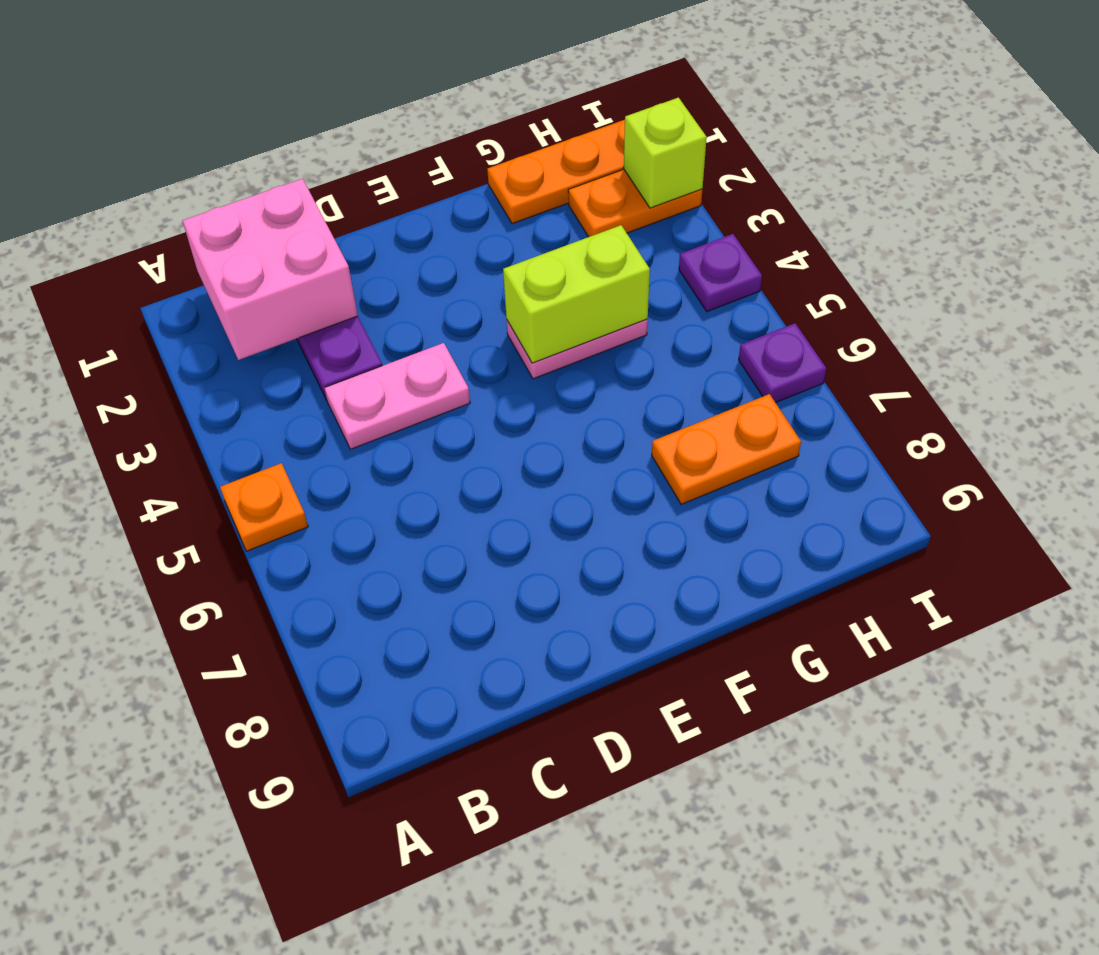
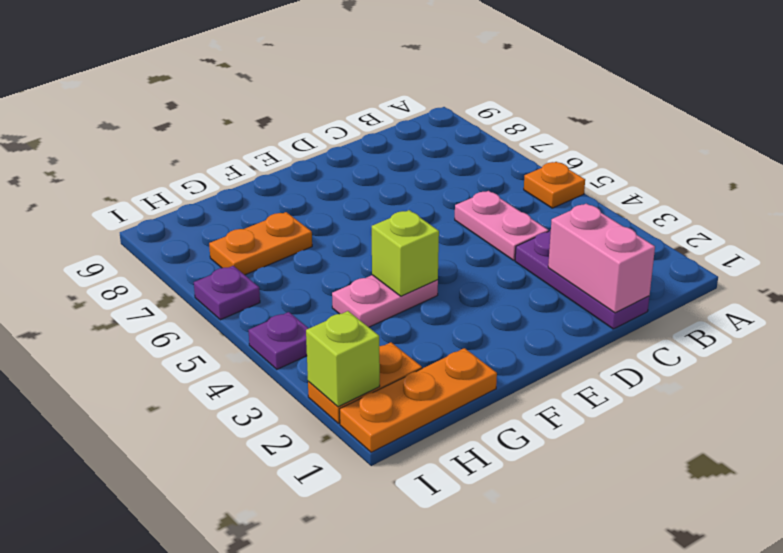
pink 2x2 brick [183,179,358,360] -> pink 1x2 brick [548,204,655,313]
pink 1x2 plate [325,343,470,449] -> pink 1x2 plate turned to [455,191,548,260]
lime 1x2 brick [503,225,650,363] -> lime 1x1 brick [372,210,439,296]

